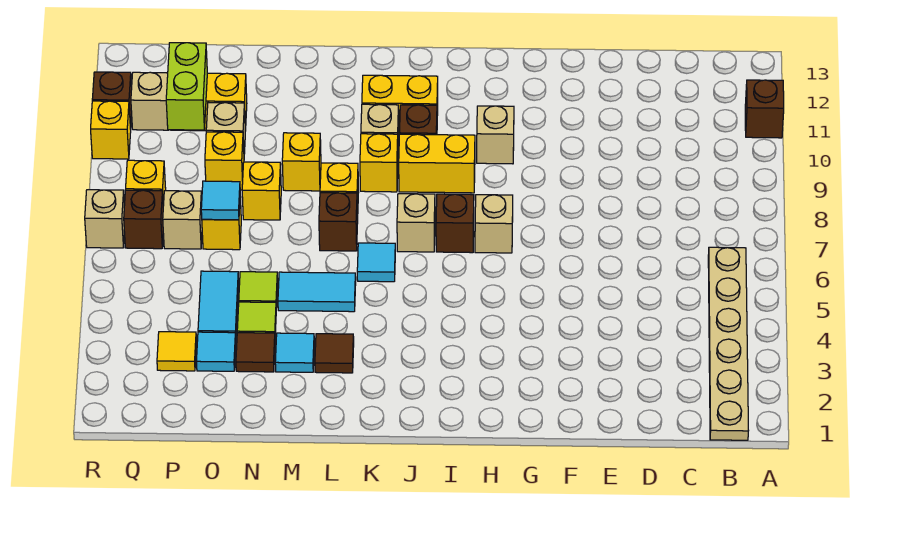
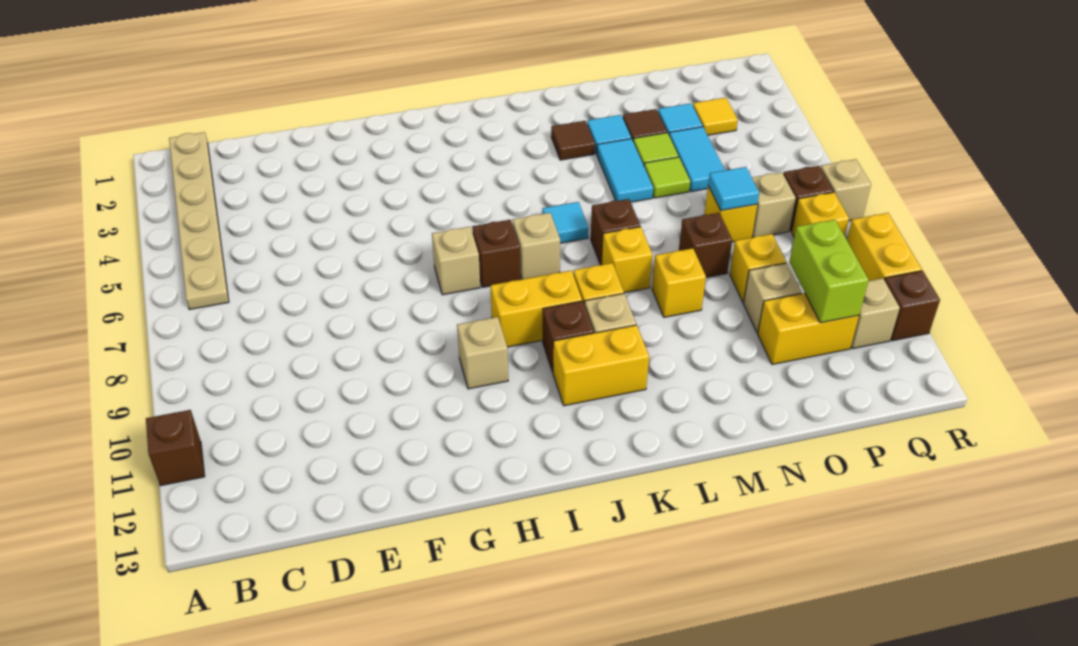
cyan 1x2 tile [278,272,356,312] -> cyan 1x2 tile turned to [597,139,653,202]
yellow 1x1 brick [242,162,281,220] -> brown 1x1 brick [679,213,732,277]
yellow 1x1 brick [91,101,131,159] -> yellow 1x2 brick [847,213,922,281]

